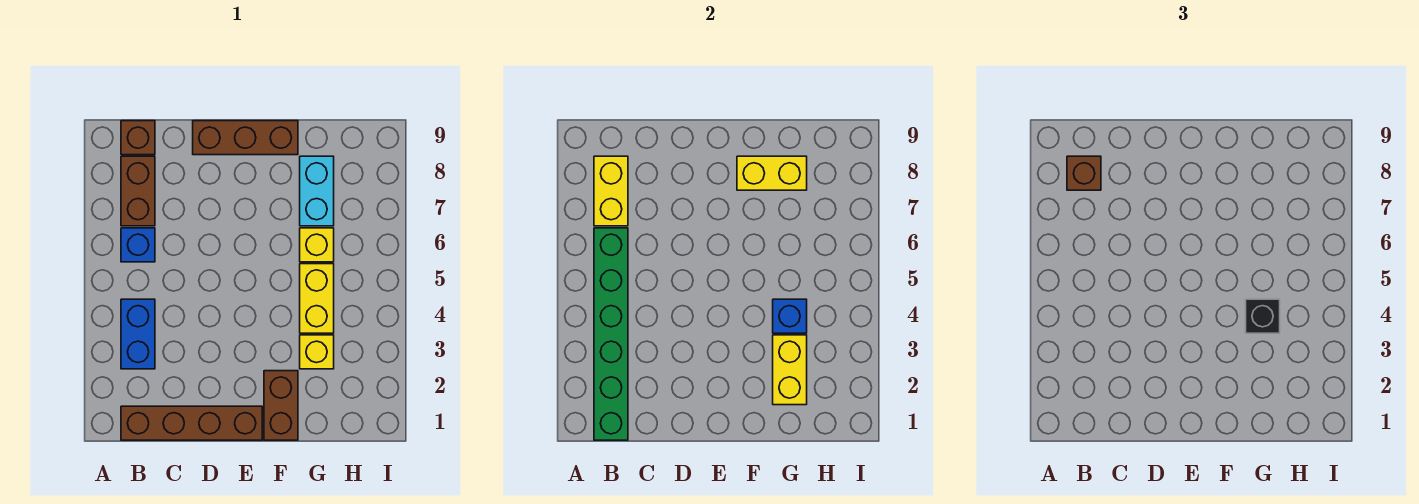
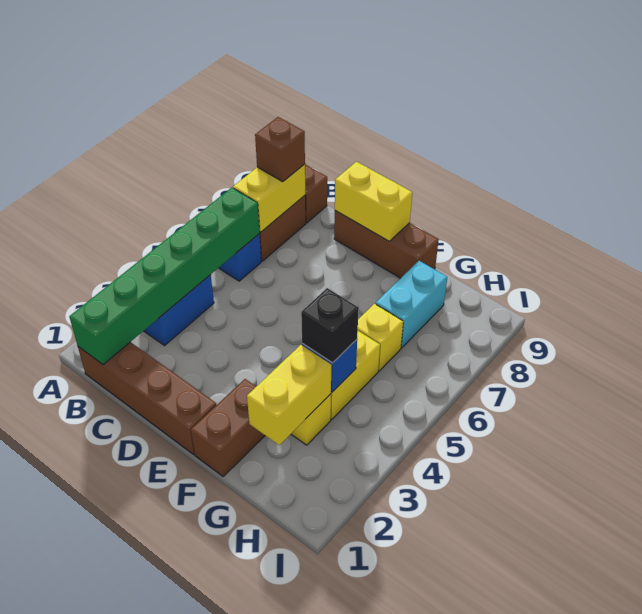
yellow 1x2 brick [737,156,807,190] -> yellow 1x2 brick moved to [335,162,412,241]

